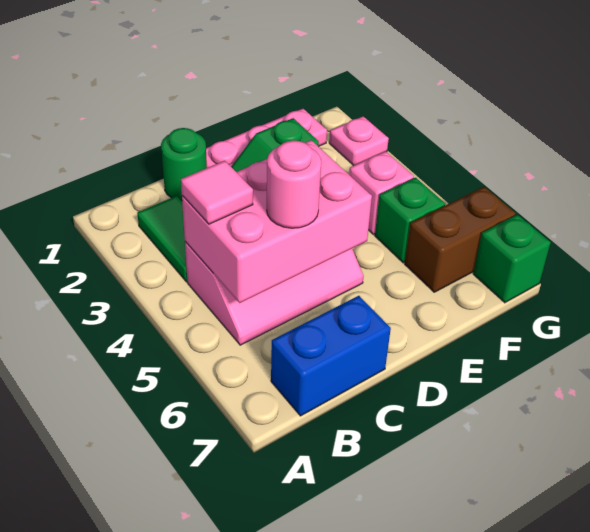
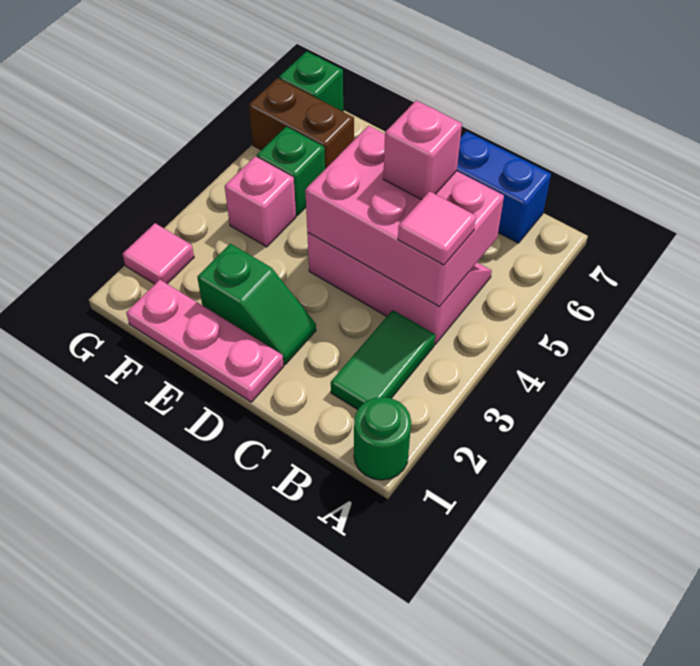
green 1x1 round brick [161,128,207,201] -> green 1x1 round brick moved to [354,397,411,480]
pink 1x1 round brick [267,141,321,228] -> pink 1x1 brick [383,101,462,200]
pink 1x1 plate [329,116,389,166] -> pink 1x1 tile [123,223,194,284]

